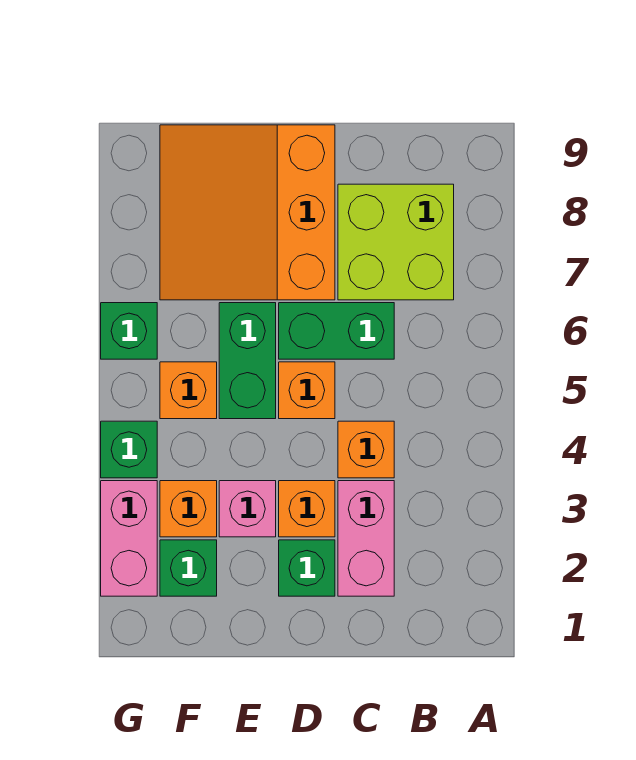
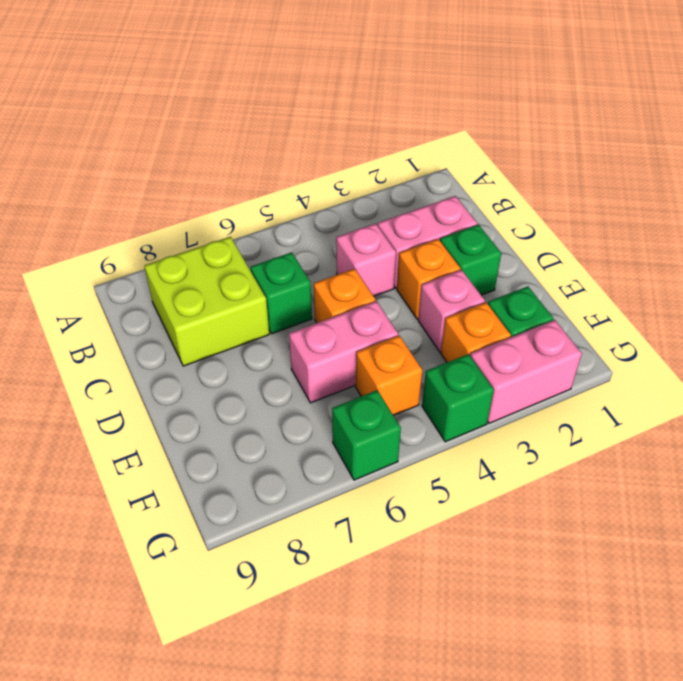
orange 1x1 brick [338,421,394,478] -> pink 1x1 brick [336,224,396,296]
green 1x2 brick [279,303,394,359] -> green 1x1 brick [251,252,312,334]
orange 3x3 slope [160,125,335,300] -> none
green 1x2 brick [219,303,276,419] -> pink 1x2 brick [289,301,398,403]

